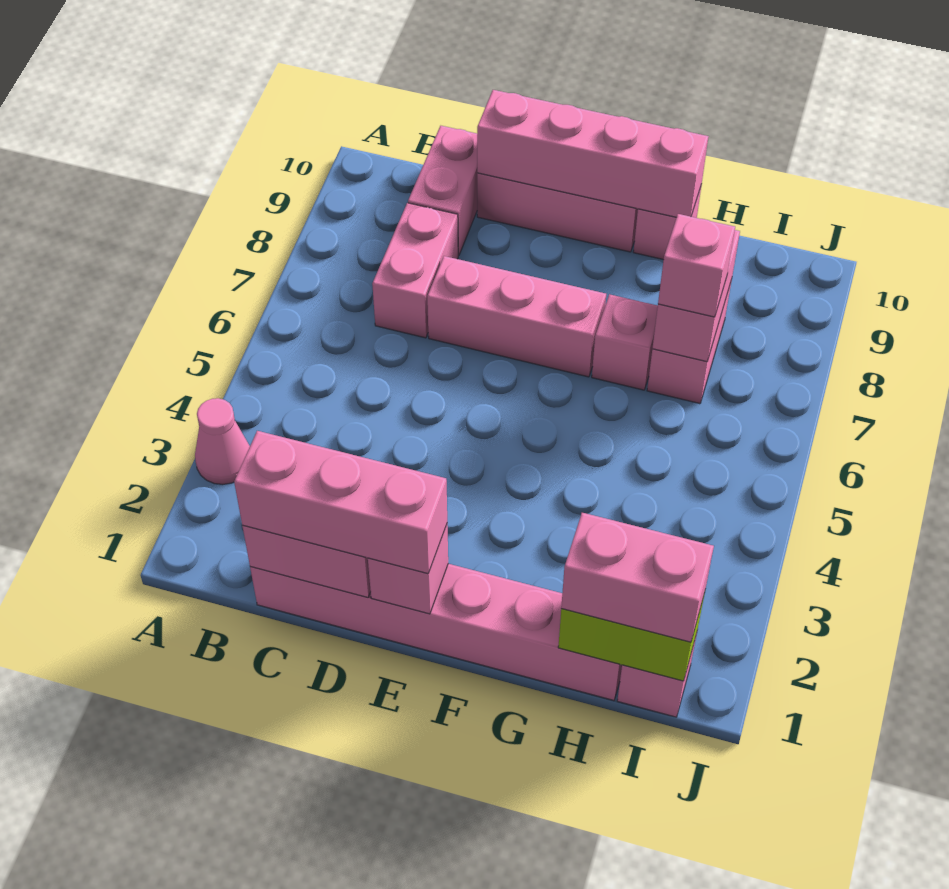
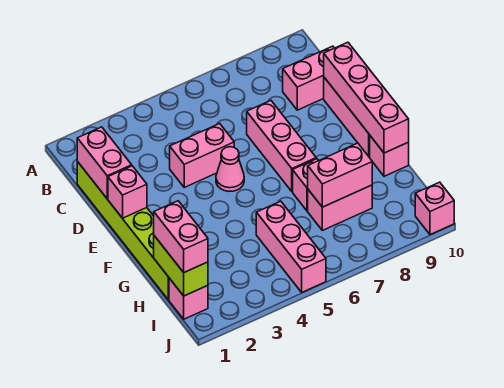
pink 1x1 cone [195,398,250,485] -> pink 1x1 cone moved to [216,147,244,191]
pink 1x6 brick [250,563,622,700] -> lime 1x6 brick [77,162,169,300]
pink 1x3 brick [234,431,447,574] -> pink 1x3 brick moved to [256,201,326,292]
pink 1x2 brick [372,203,458,338] -> pink 1x2 brick moved to [170,124,234,187]
pink 1x1 brick [658,214,735,317] -> pink 1x1 brick moved to [415,182,454,235]

